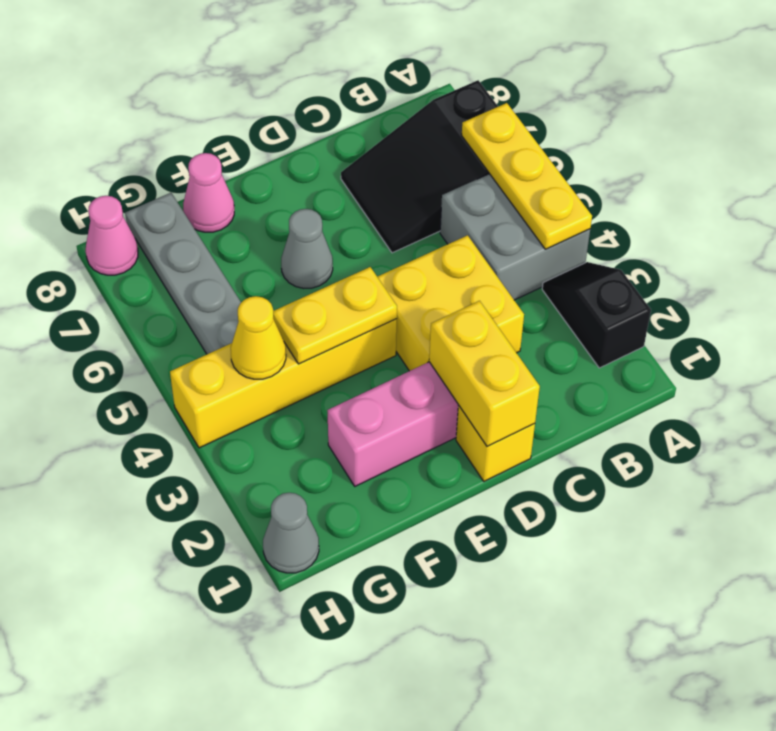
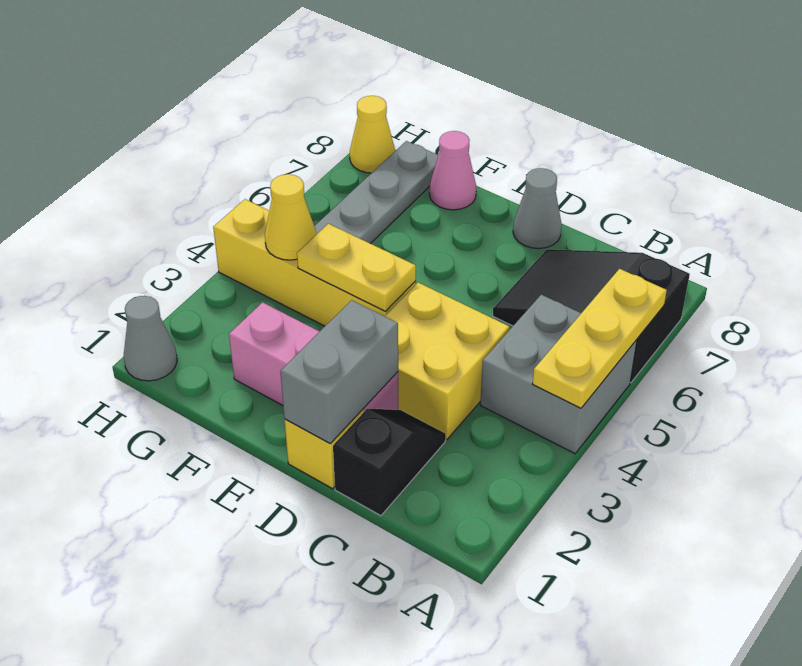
black 1x2 slope [542,262,651,368] -> black 1x2 slope moved to [333,409,446,516]
yellow 1x2 brick [429,301,540,447] -> grey 1x2 brick [280,300,398,443]
grey 1x1 cone [281,209,333,288] -> grey 1x1 cone moved to [513,168,562,249]
pink 1x1 cone [86,196,138,275] -> yellow 1x1 cone [350,96,395,173]

